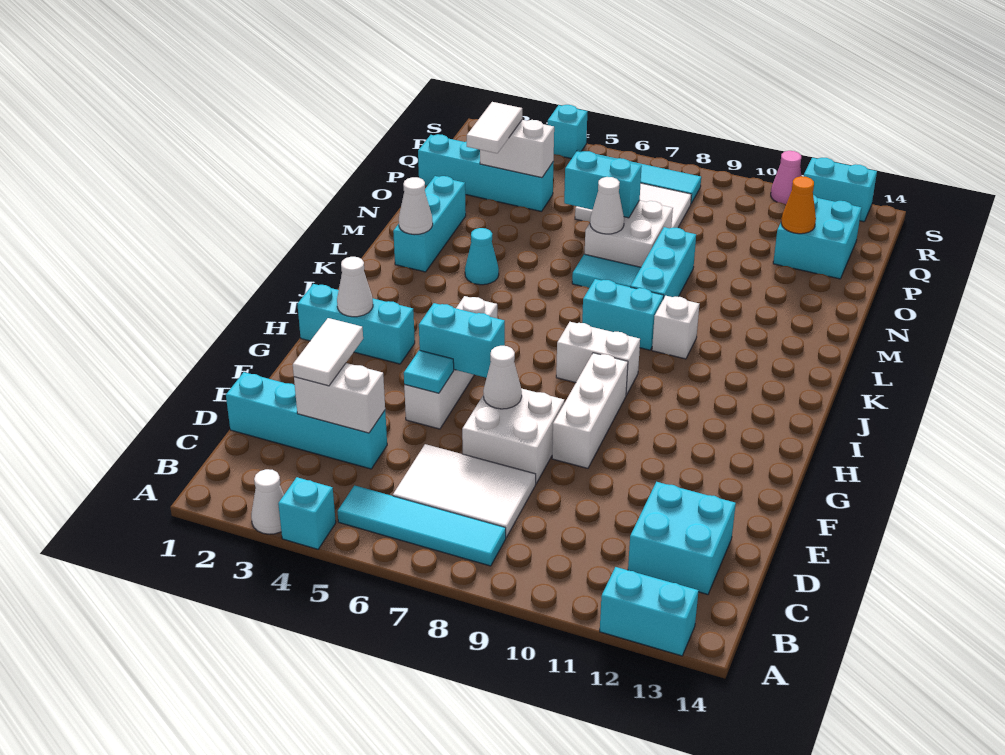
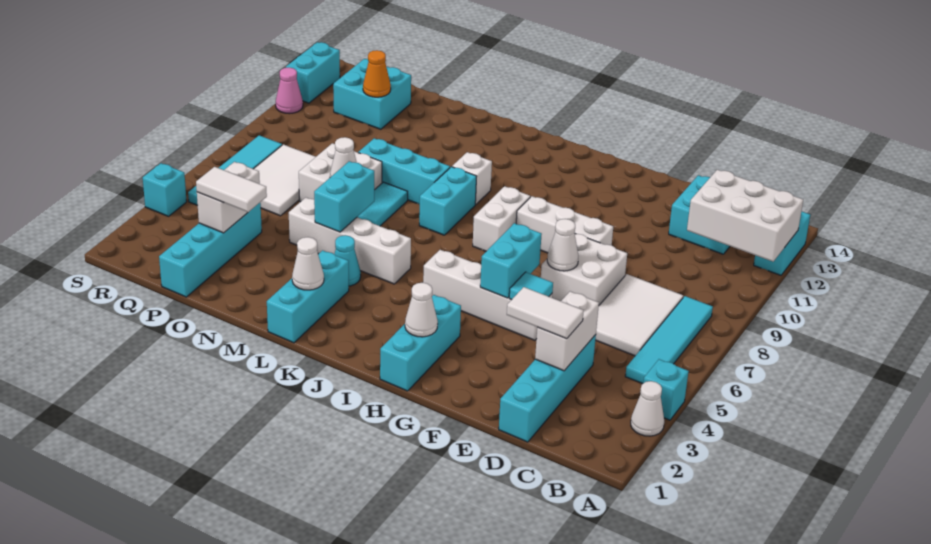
none -> white 2x3 brick [687,170,803,262]
none -> white 1x4 brick [289,198,411,284]
cyan 1x3 brick [393,176,466,272] -> cyan 1x3 brick turned to [267,250,349,343]
cyan 1x2 brick [564,151,642,218] -> cyan 1x2 brick moved to [314,161,374,232]

